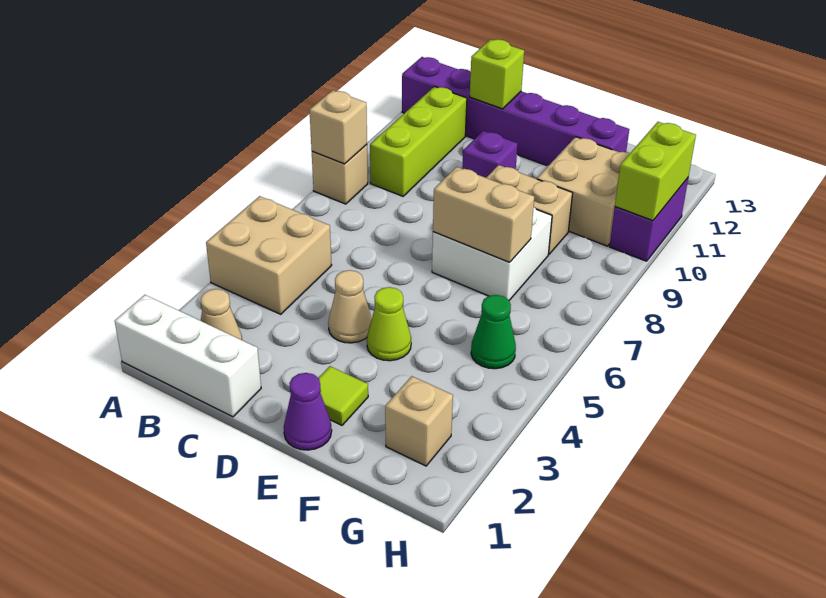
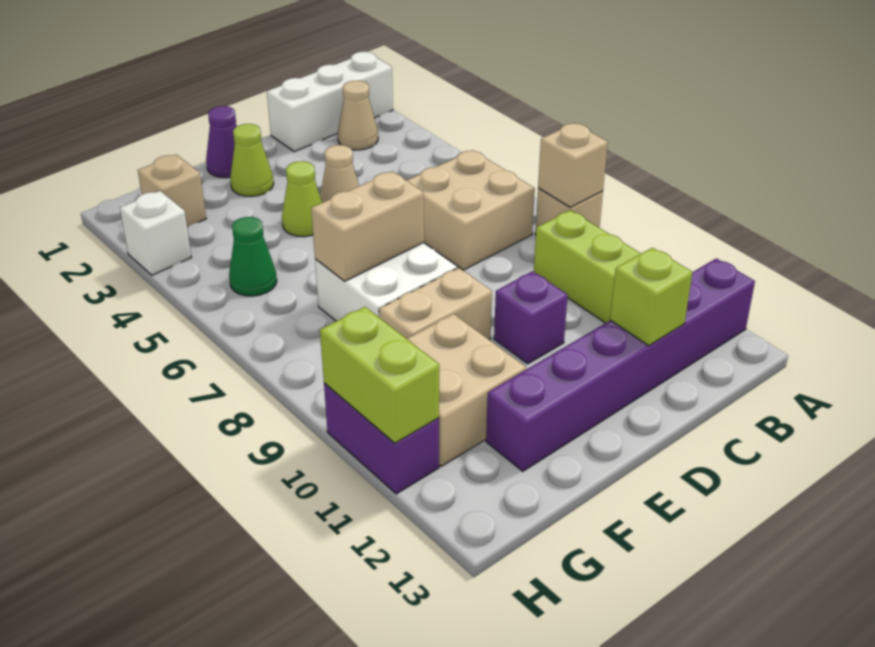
tan 2x2 brick [206,196,332,314] -> tan 2x2 brick moved to [407,150,535,270]
lime 1x1 tile [319,366,368,425] -> lime 1x1 cone [230,124,274,196]
none -> white 1x1 brick [120,191,191,275]

